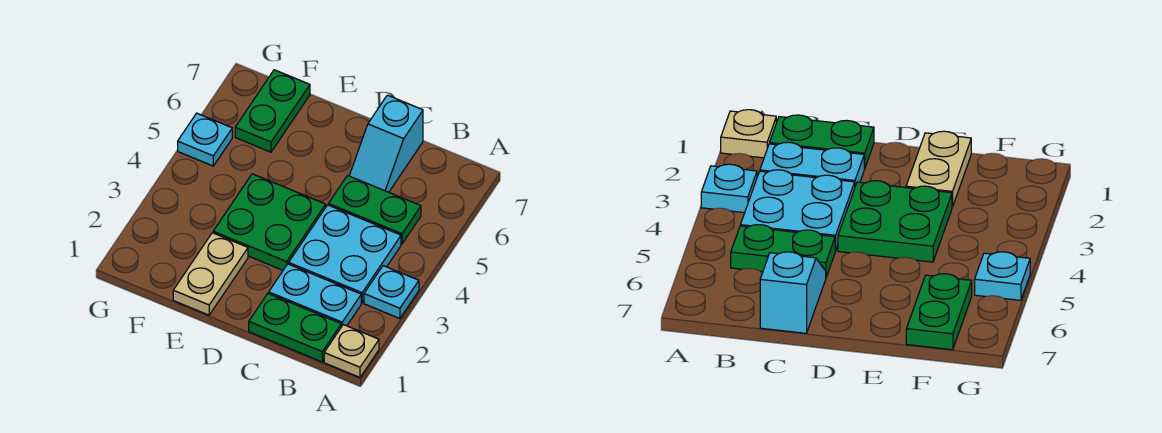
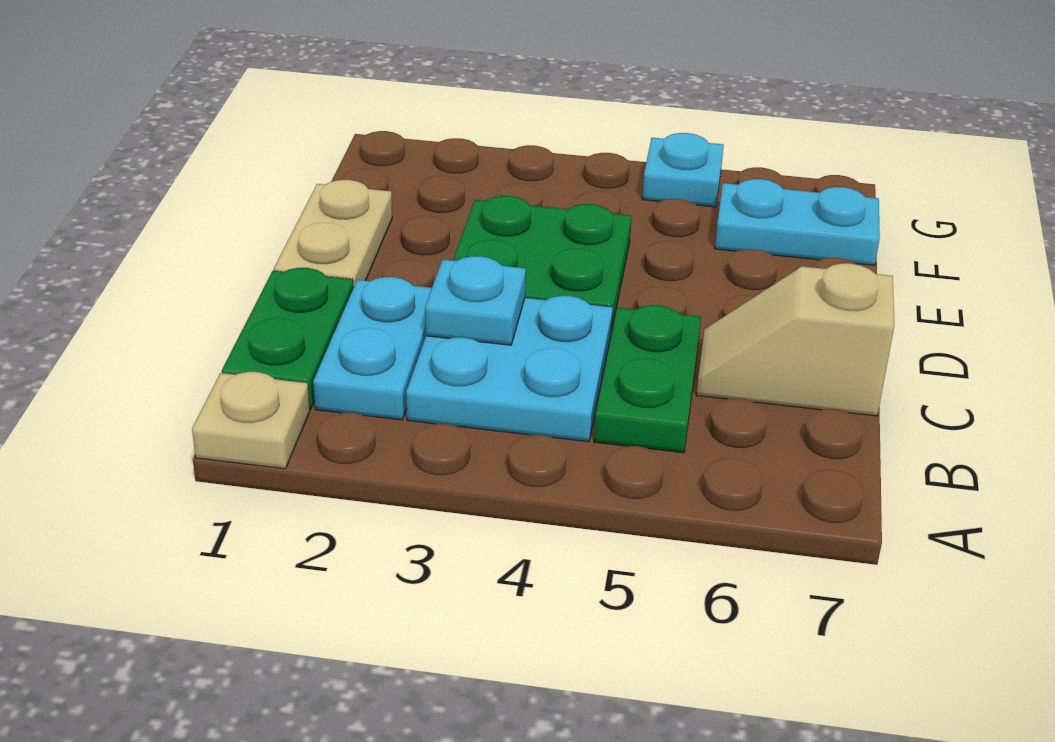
cyan 1x1 plate [364,266,419,318] -> cyan 1x1 plate moved to [425,256,526,345]
cyan 1x2 slope [349,95,423,192] -> tan 1x2 slope [696,263,894,416]
tan 1x2 plate [173,233,248,315] -> tan 1x2 plate turned to [274,180,392,287]
green 1x2 plate [235,70,310,152] -> cyan 1x2 plate [715,179,880,265]

